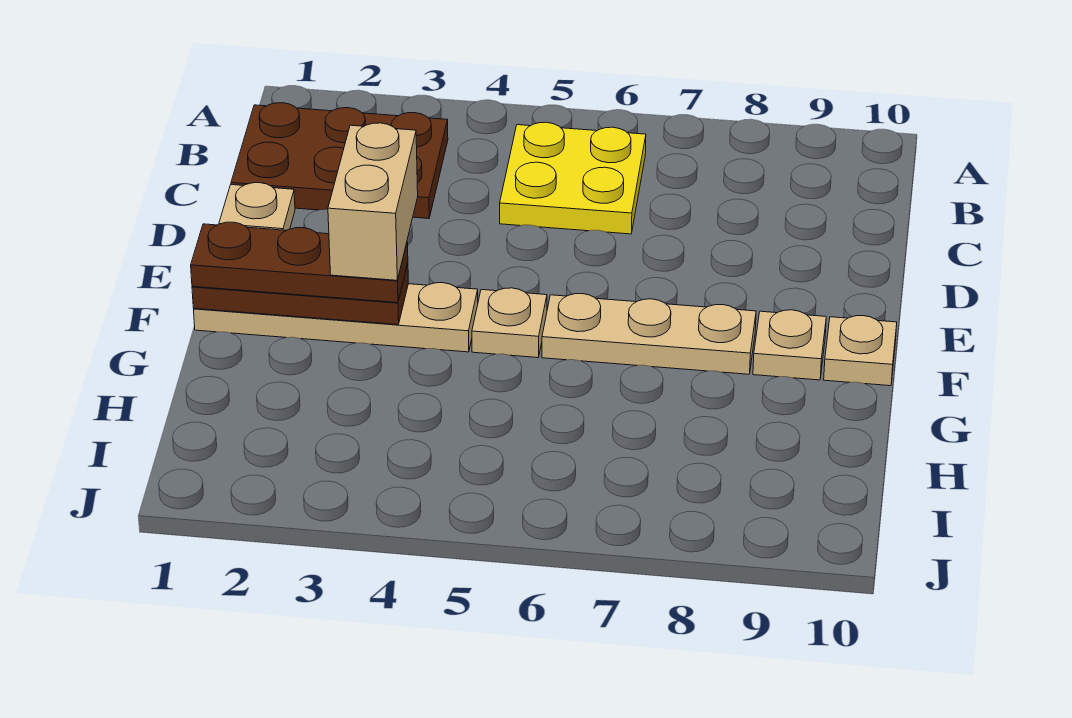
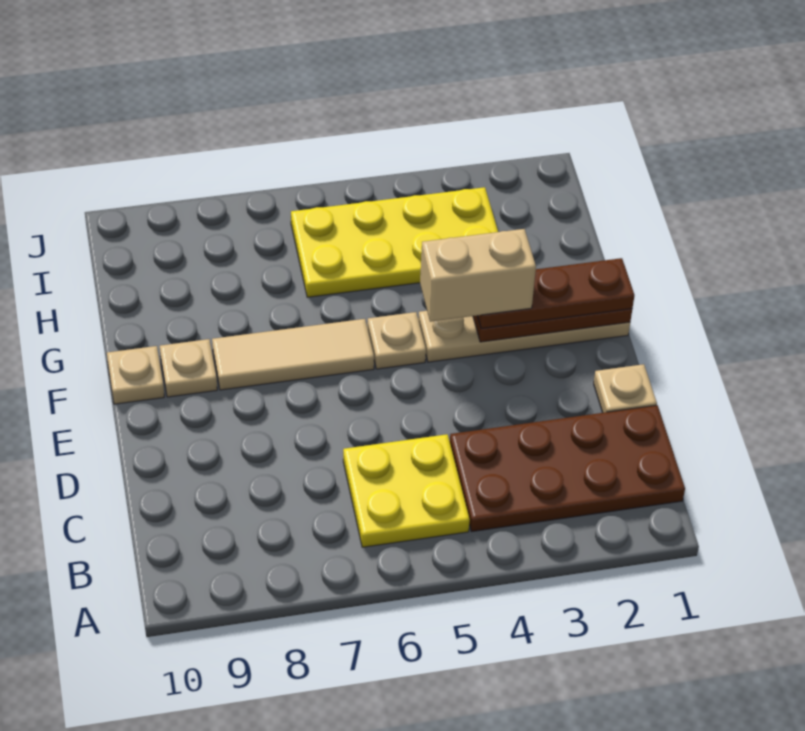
brown 2x3 plate [231,103,448,219] -> brown 2x4 plate [450,405,685,532]
tan 1x2 brick [328,123,418,280] -> tan 1x2 brick turned to [420,229,536,322]
tan 1x3 plate [542,294,756,374] -> tan 1x3 tile [212,319,374,390]
none -> yellow 2x4 plate [291,187,498,297]

